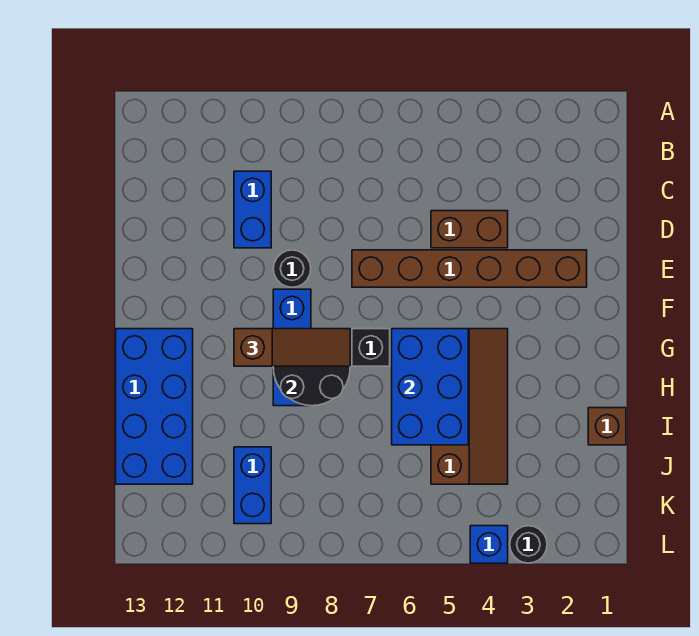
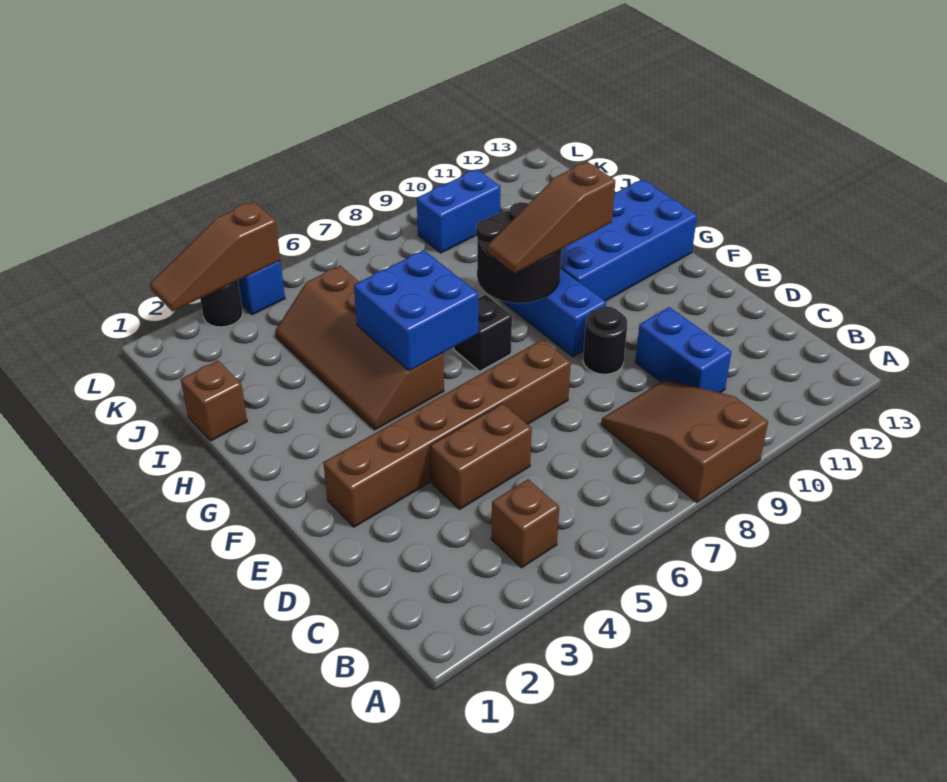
none -> brown 2x3 slope [601,380,768,502]
none -> brown 1x1 brick [491,479,559,568]
blue 2x3 brick [392,329,468,445] -> blue 2x2 brick [354,250,479,371]
blue 2x4 brick [116,329,193,484] -> blue 2x4 brick turned to [561,179,697,301]
blue 1x2 brick [234,447,271,524] -> blue 1x2 brick turned to [417,169,501,253]
none -> brown 1x3 slope [150,201,280,311]

